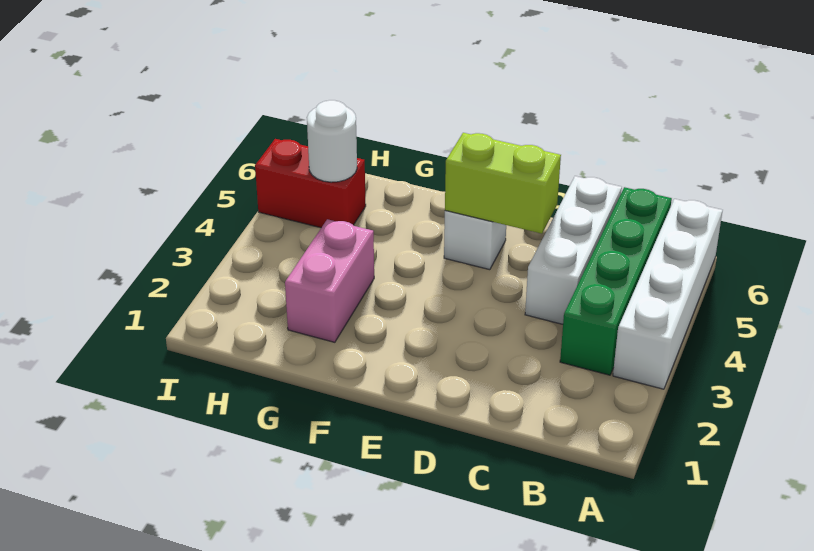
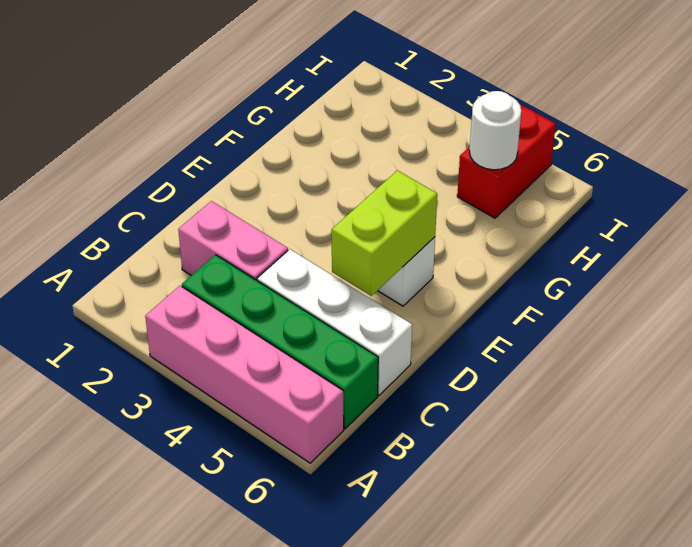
white 1x4 brick [613,199,723,389] -> pink 1x4 brick [145,286,344,463]
pink 1x2 brick [285,219,374,342] -> pink 1x2 brick moved to [178,201,288,280]

